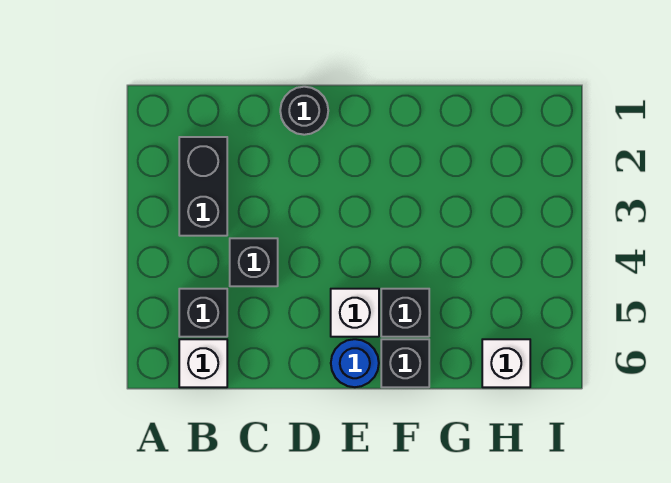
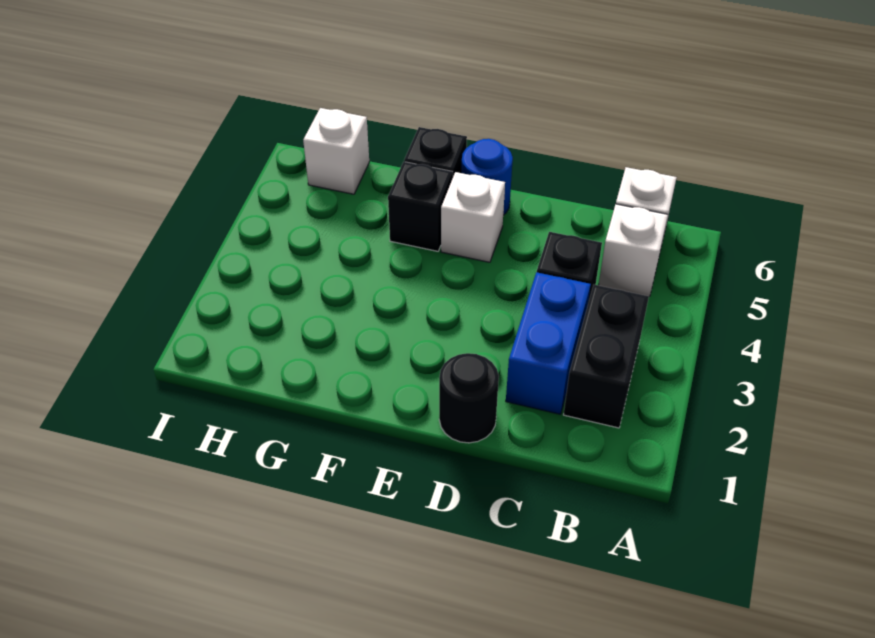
black 1x1 brick [179,289,227,337] -> white 1x1 brick [599,204,668,296]
none -> blue 1x2 brick [506,272,591,414]

